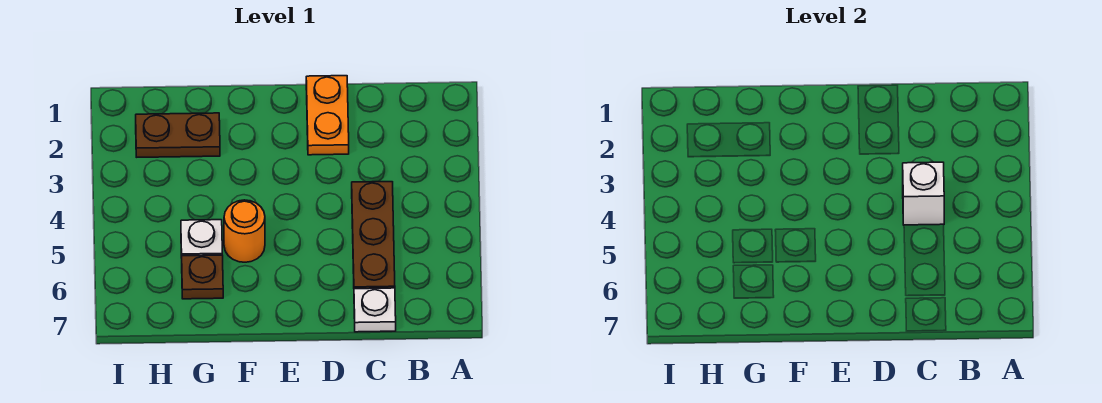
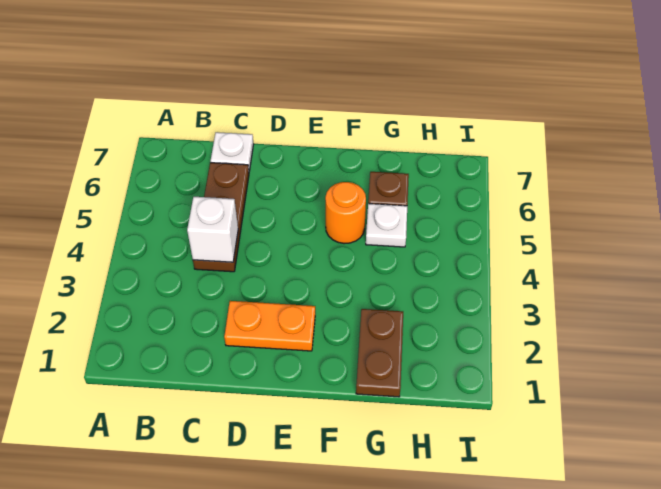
orange 1x2 plate [306,76,349,155] -> orange 1x2 plate turned to [224,301,315,351]
brown 1x2 plate [136,113,220,157] -> brown 1x2 plate turned to [356,309,403,397]

